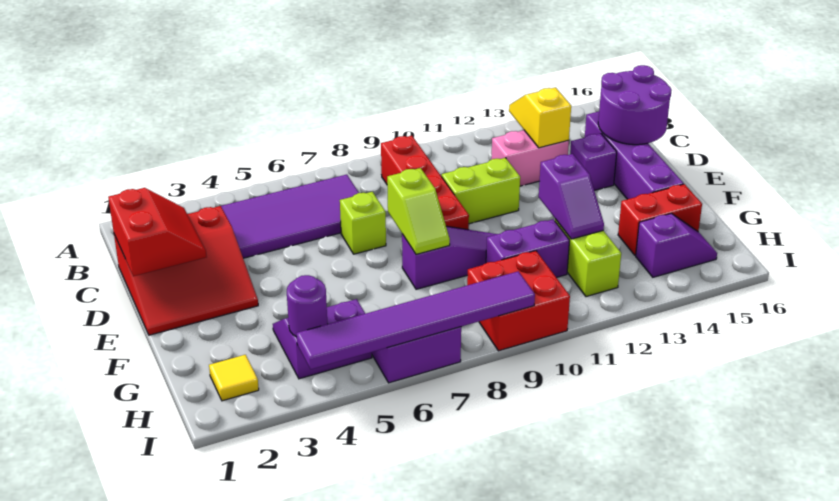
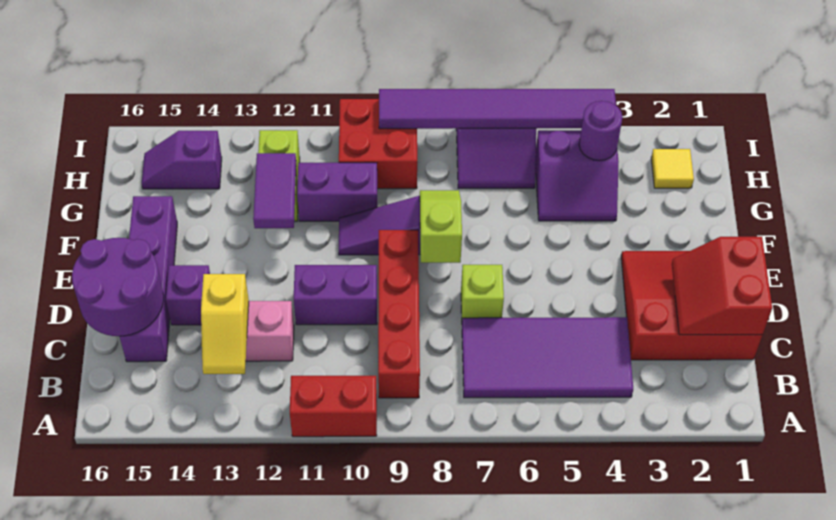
lime 1x2 brick [441,158,520,224] -> purple 1x2 brick [294,265,377,325]
purple 1x2 slope [539,154,604,239] -> purple 1x2 tile [253,153,296,228]
red 1x2 brick [618,184,702,255] -> red 1x2 brick moved to [290,376,377,437]

